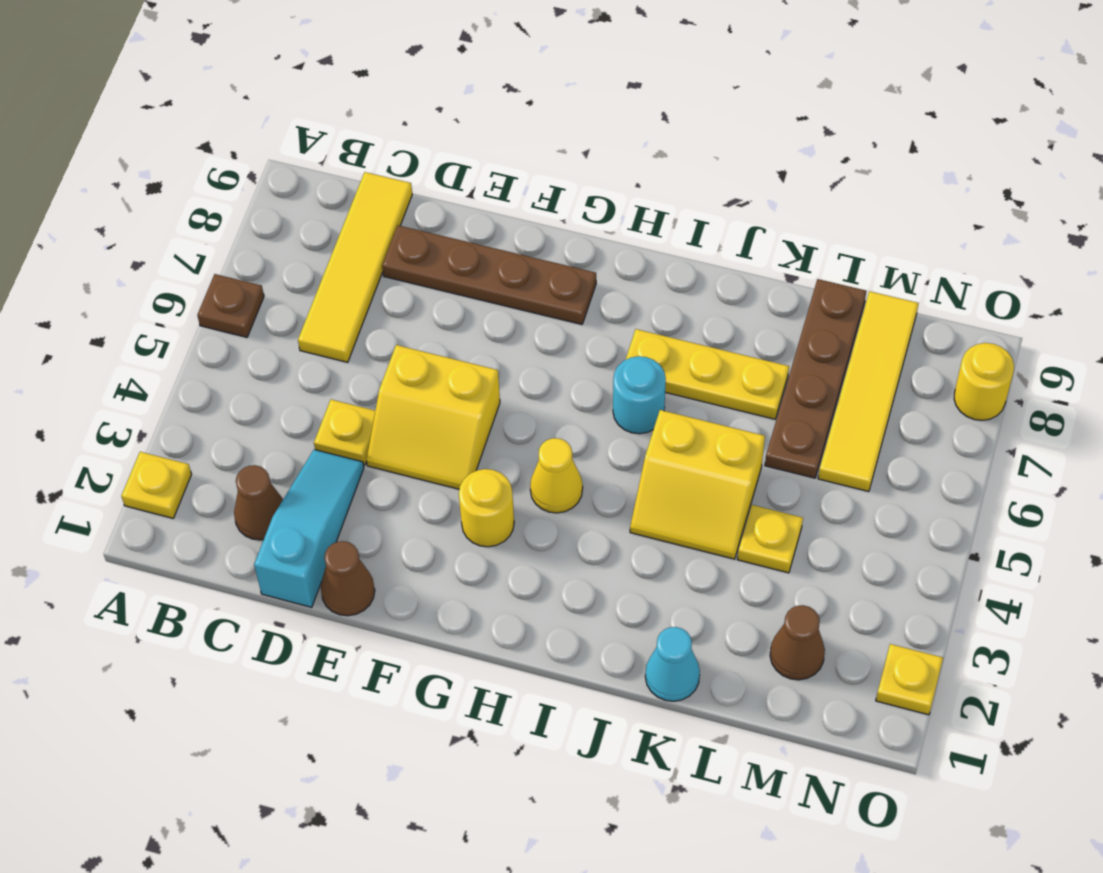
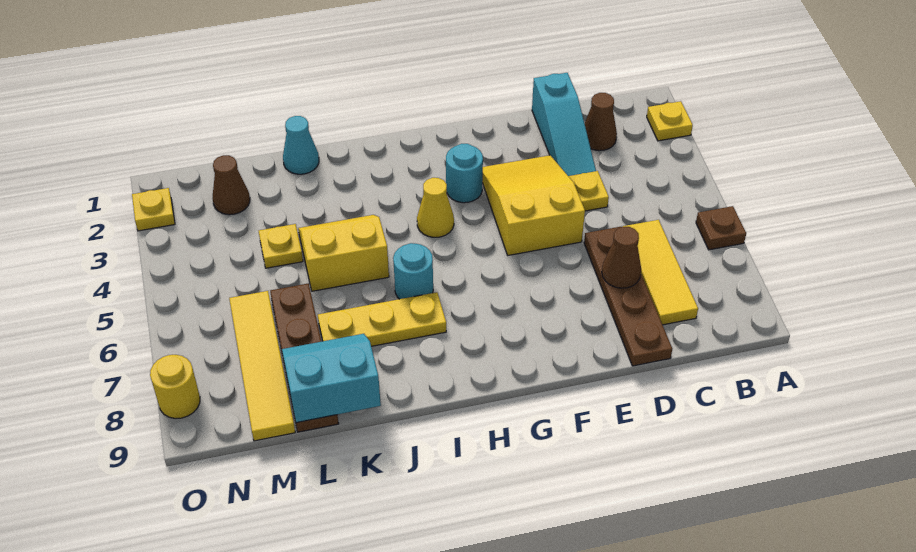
yellow 1x4 tile [298,172,412,362] -> yellow 1x3 tile [623,220,698,325]
brown 1x4 plate [382,225,596,324] -> brown 1x4 plate turned to [584,227,672,366]
brown 1x1 cone [321,541,375,616] -> brown 1x1 cone moved to [602,227,641,288]
yellow 2x2 slope [367,345,500,489] -> yellow 2x3 slope [482,155,585,255]
yellow 1x1 round brick [459,469,514,547] -> cyan 1x1 round brick [446,144,483,203]
none -> cyan 2x2 slope [282,334,381,423]

